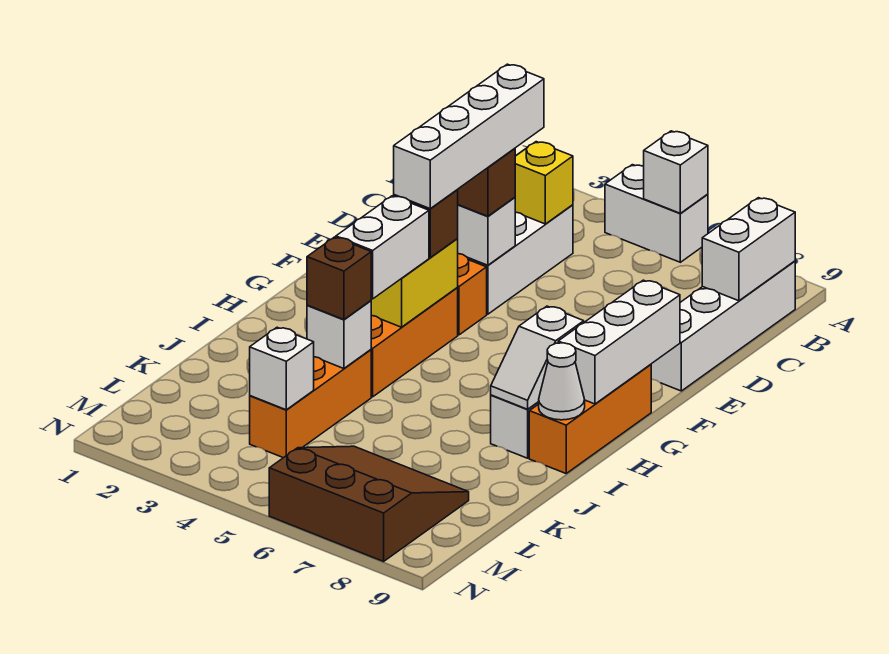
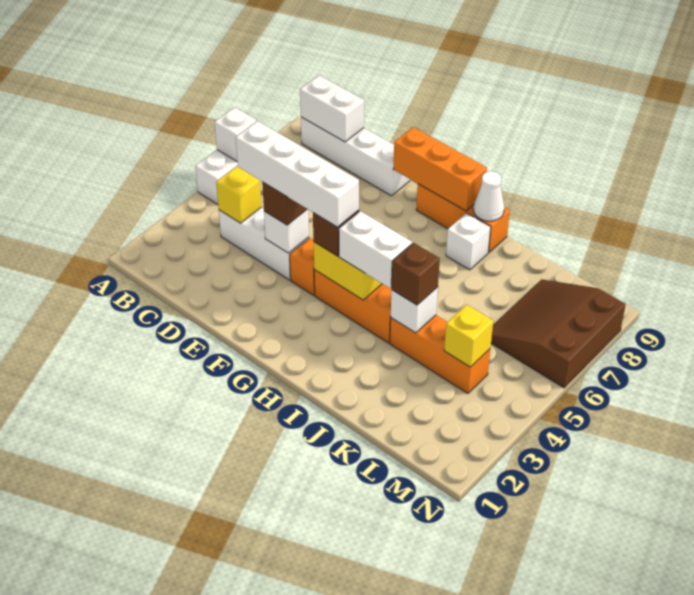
white 1x3 brick [558,280,680,404] -> orange 1x3 brick [393,127,487,211]
white 1x2 slope [491,306,584,409] -> none
white 1x1 brick [250,327,314,410] -> yellow 1x1 brick [444,305,493,367]

